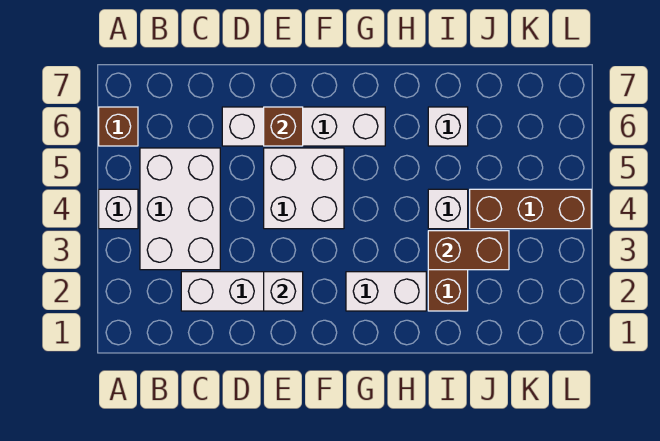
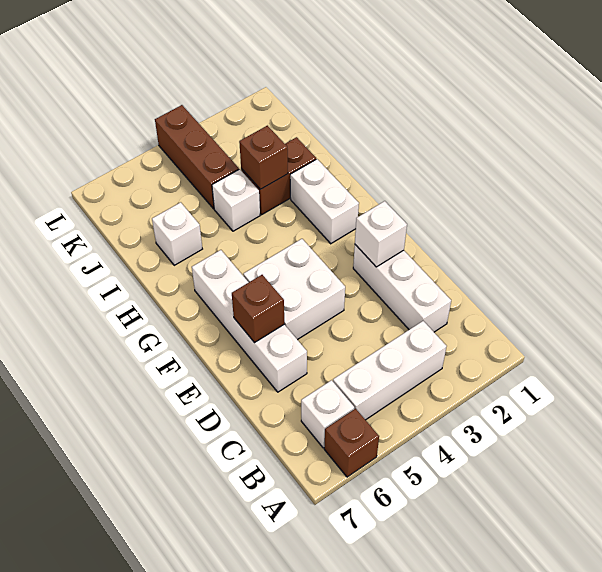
white 1x1 brick [99,189,138,229] -> white 1x1 brick moved to [301,380,354,448]
white 2x3 brick [140,148,220,270] -> white 1x3 brick [333,321,447,420]
brown 1x2 brick [428,231,509,270] -> brown 1x1 brick [239,126,288,189]

